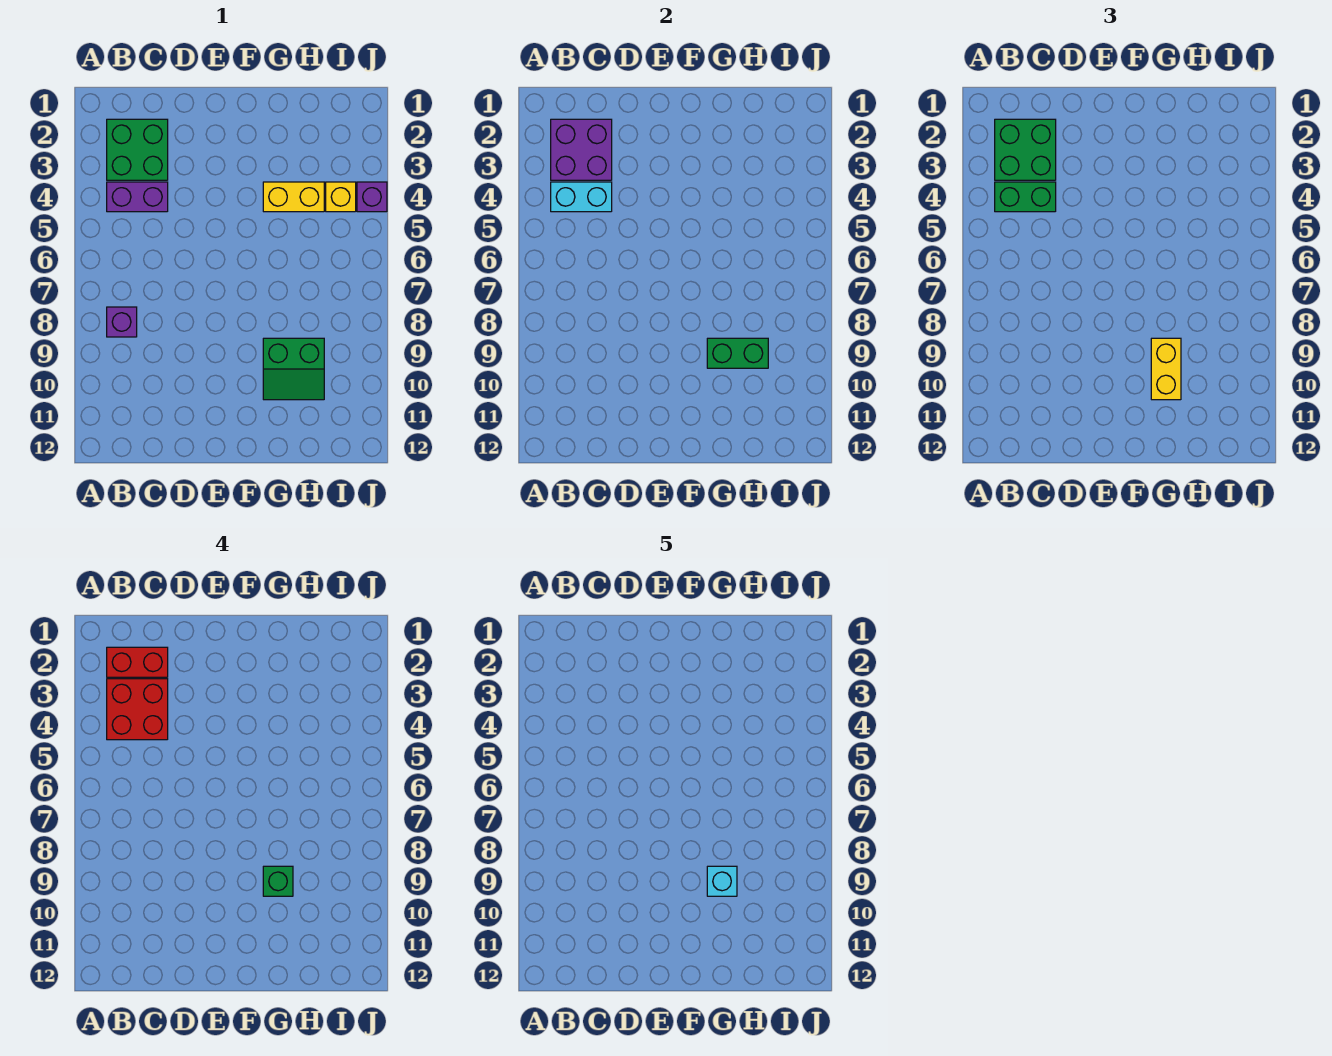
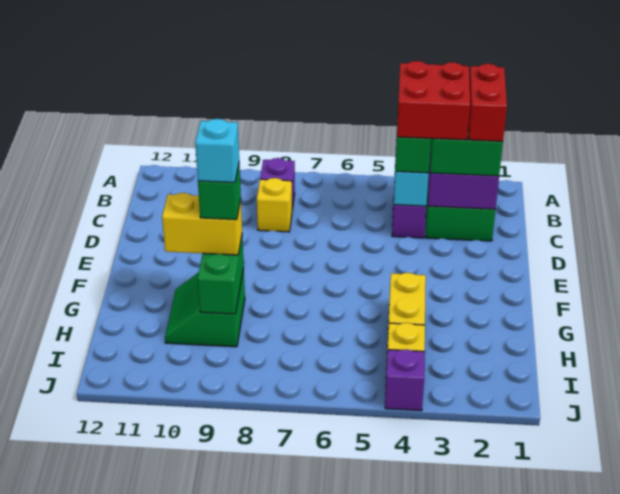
none -> yellow 1x1 brick [257,178,292,232]

